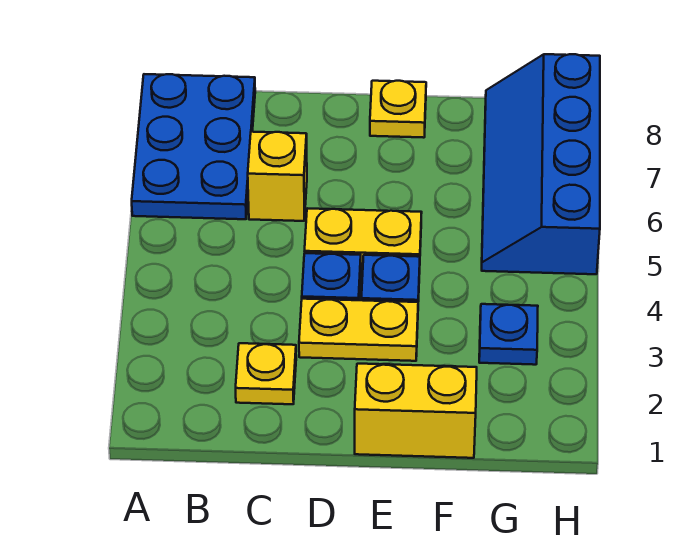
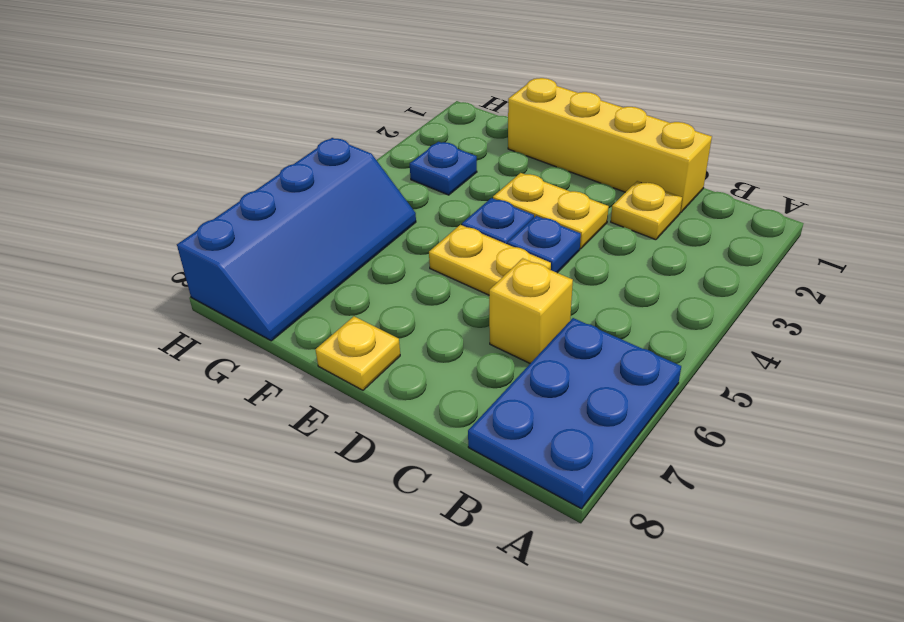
yellow 1x2 brick [355,364,477,458] -> yellow 1x4 brick [508,78,712,213]

